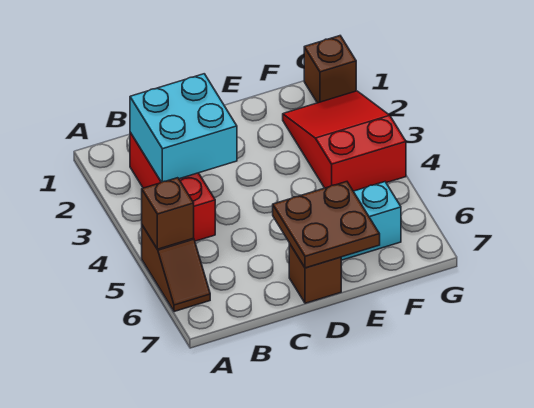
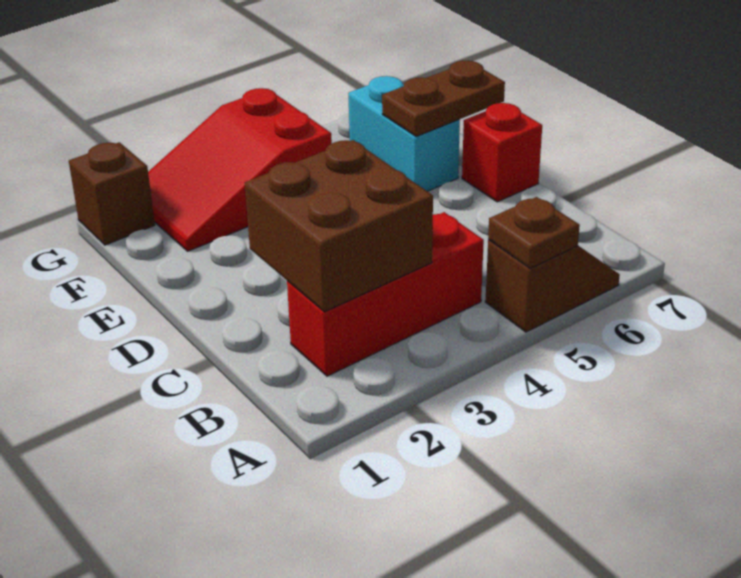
brown 1x1 brick [142,178,194,249] -> brown 1x1 plate [488,197,580,268]
cyan 2x2 brick [130,74,237,182] -> brown 2x2 brick [245,140,433,312]
brown 2x2 plate [273,182,380,268] -> brown 1x2 plate [382,61,505,136]
brown 1x1 brick [289,243,341,303] -> red 1x1 brick [462,103,542,202]

